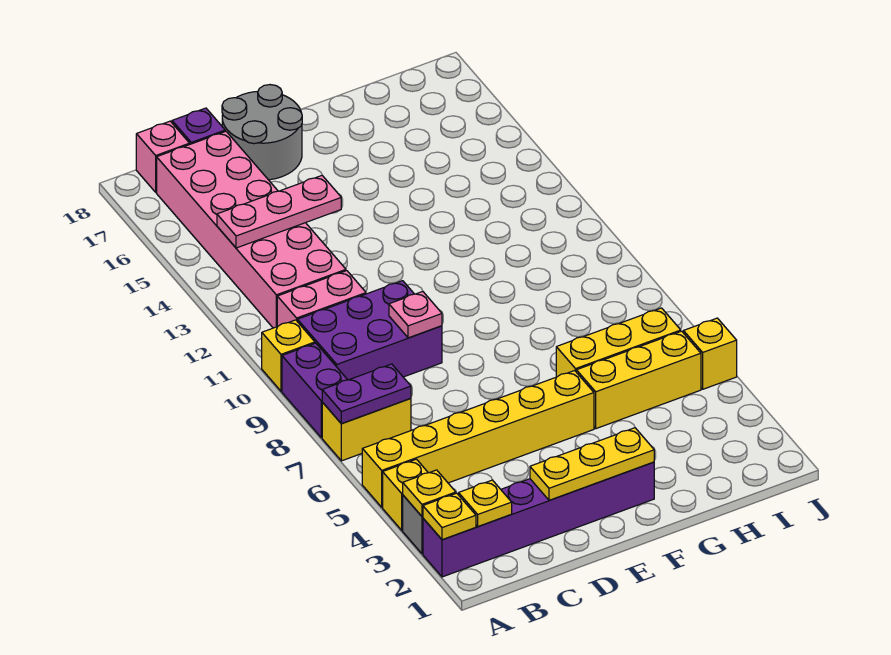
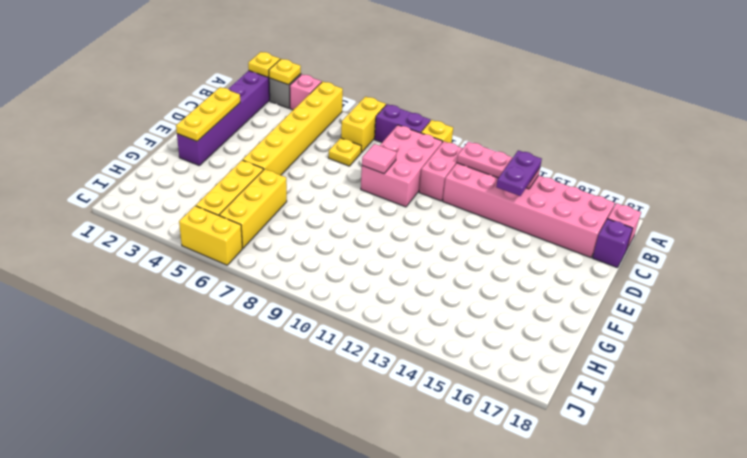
yellow 1x1 brick [383,459,428,530] -> pink 1x1 brick [290,74,322,110]
purple 1x2 plate [322,364,411,424] -> purple 1x2 plate moved to [496,150,542,196]
yellow 1x1 plate [459,480,512,527] -> yellow 1x1 plate moved to [328,138,362,166]
purple 2x3 brick [297,281,442,380] -> pink 2x3 brick [361,125,442,207]
pink 1x3 plate [217,176,341,248] -> pink 1x3 plate turned to [457,142,540,189]
pink 1x1 plate [389,292,442,338] -> pink 1x1 tile [362,144,397,174]
grey 2x2 round brick [222,85,302,180] -> none
yellow 1x1 brick [683,318,737,389] -> yellow 1x2 brick [179,206,242,265]

